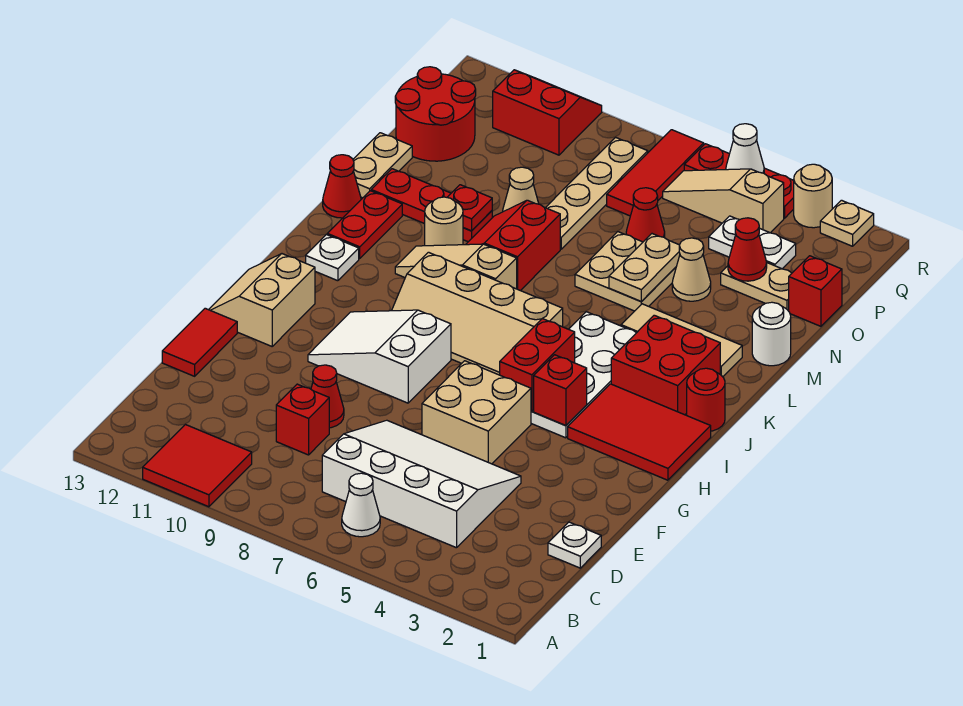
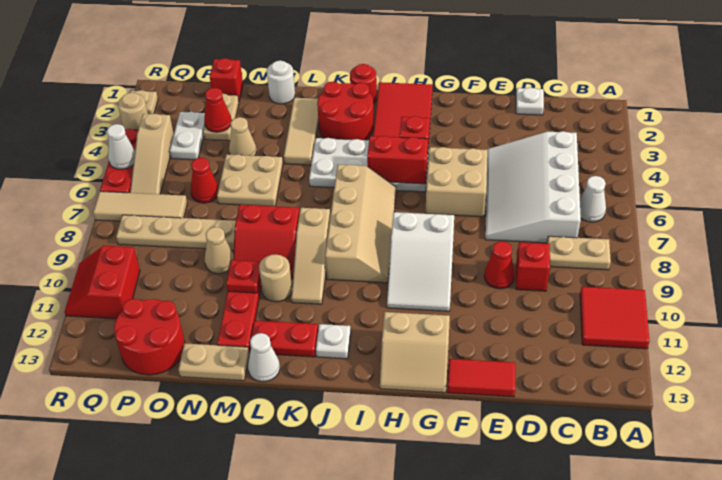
red 2x2 brick [611,315,720,415] -> red 2x2 round brick [317,82,374,140]
red 1x1 cone [323,155,361,218] -> white 1x1 cone [248,333,280,382]
tan 1x2 plate [609,234,680,302] -> tan 1x2 plate moved to [547,236,611,270]
red 1x3 tile [607,130,704,216] -> tan 1x3 tile [93,191,187,221]

